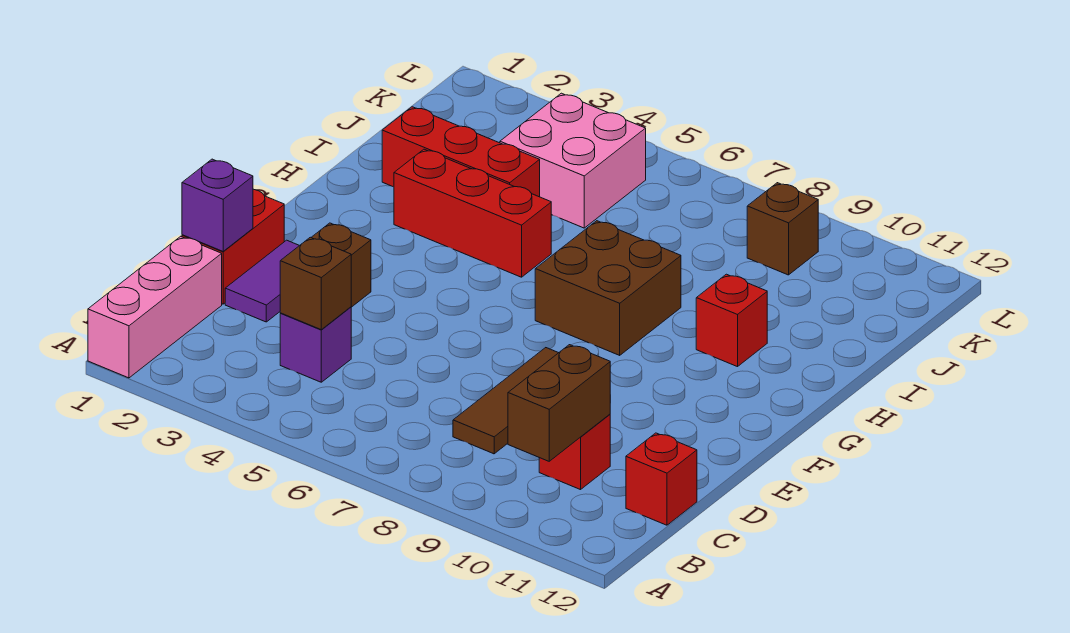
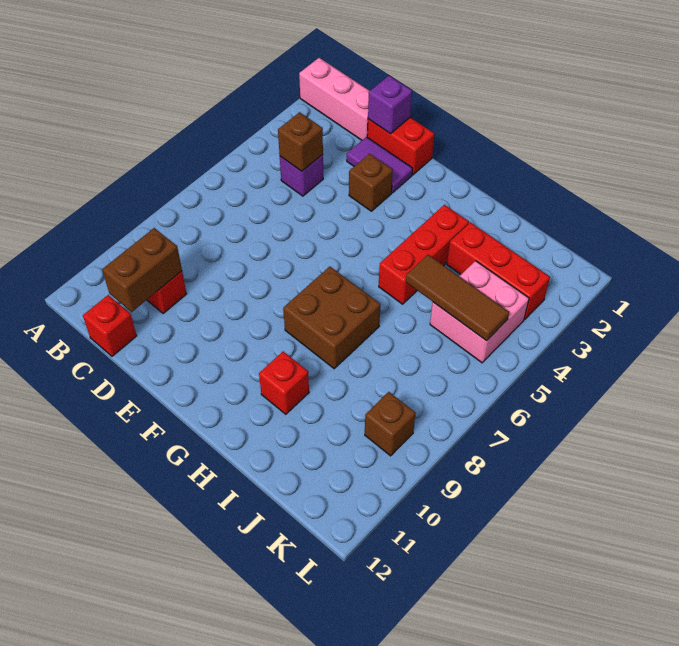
brown 1x2 brick [508,345,610,461] -> brown 1x2 brick turned to [102,228,182,312]
brown 1x3 tile [453,348,558,454] -> brown 1x3 tile moved to [406,255,509,341]
red 1x3 brick [382,107,540,197] -> red 1x3 brick turned to [447,222,550,319]

